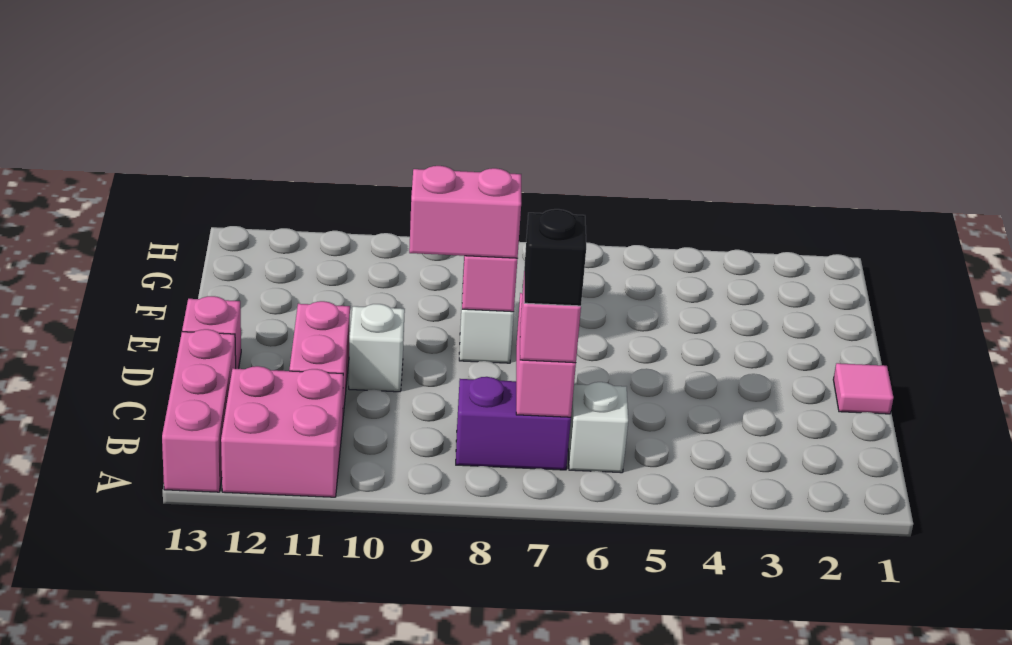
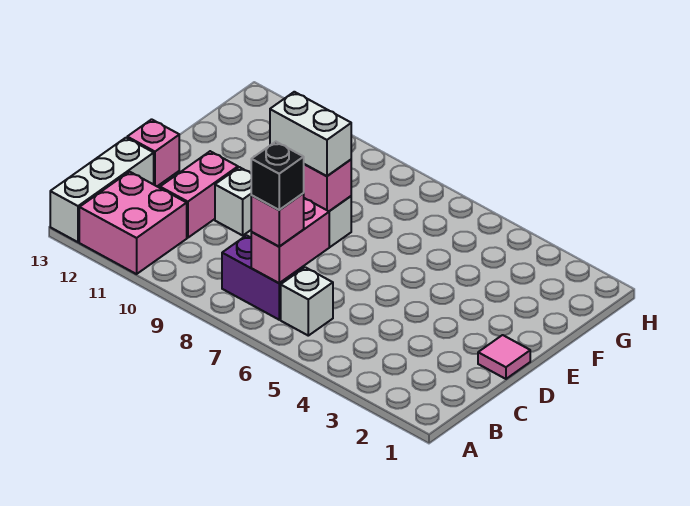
pink 1x3 brick [162,329,236,492] -> white 1x3 brick [50,138,154,242]
pink 1x2 brick [409,166,521,258] -> white 1x2 brick [270,92,351,176]

